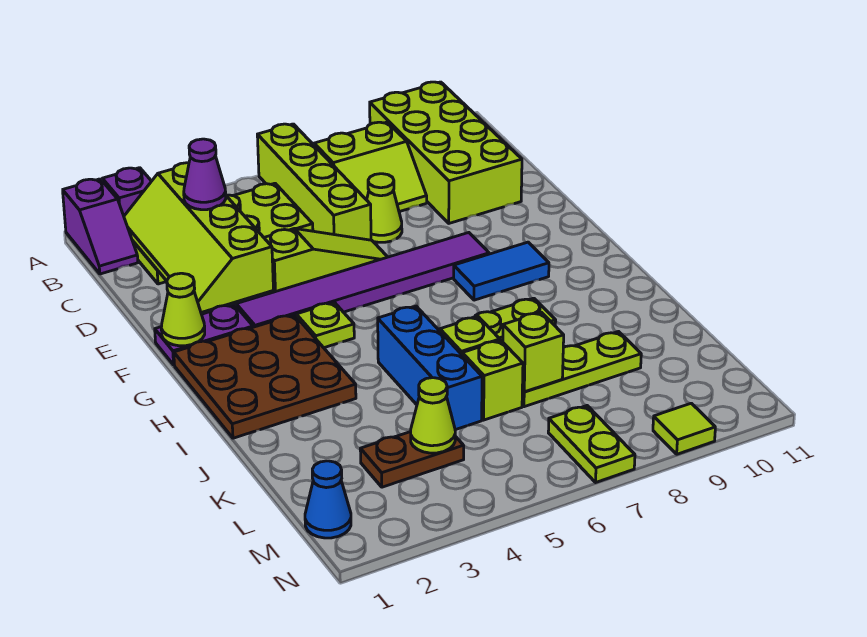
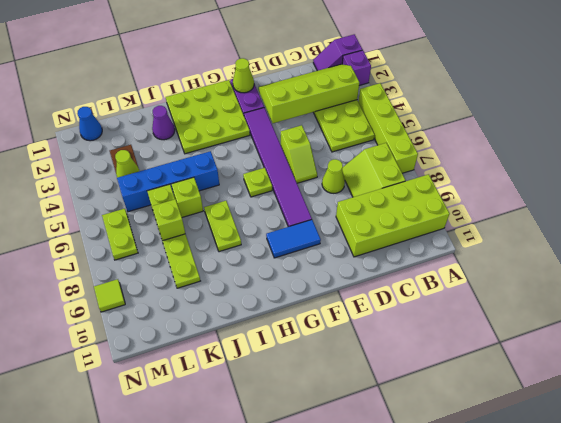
lime 1x4 brick [257,124,371,240] -> lime 1x4 brick turned to [358,83,418,173]
purple 1x1 cone [184,139,226,210] -> purple 1x1 cone moved to [152,106,175,140]
lime 1x3 slope [264,229,387,294] -> lime 1x2 slope [280,125,317,183]
brown 3x3 plate [174,315,356,438] -> lime 3x3 plate [166,80,250,154]
lime 1x1 plate [296,302,354,348] -> lime 1x1 plate moved to [243,168,272,197]
blue 1x2 tile [454,242,549,300] -> blue 1x2 tile turned to [266,220,321,258]
blue 1x3 brick [378,306,482,430] -> blue 1x4 brick [117,151,219,212]
lime 1x2 plate [548,406,635,482] -> lime 1x2 plate turned to [102,209,138,260]

